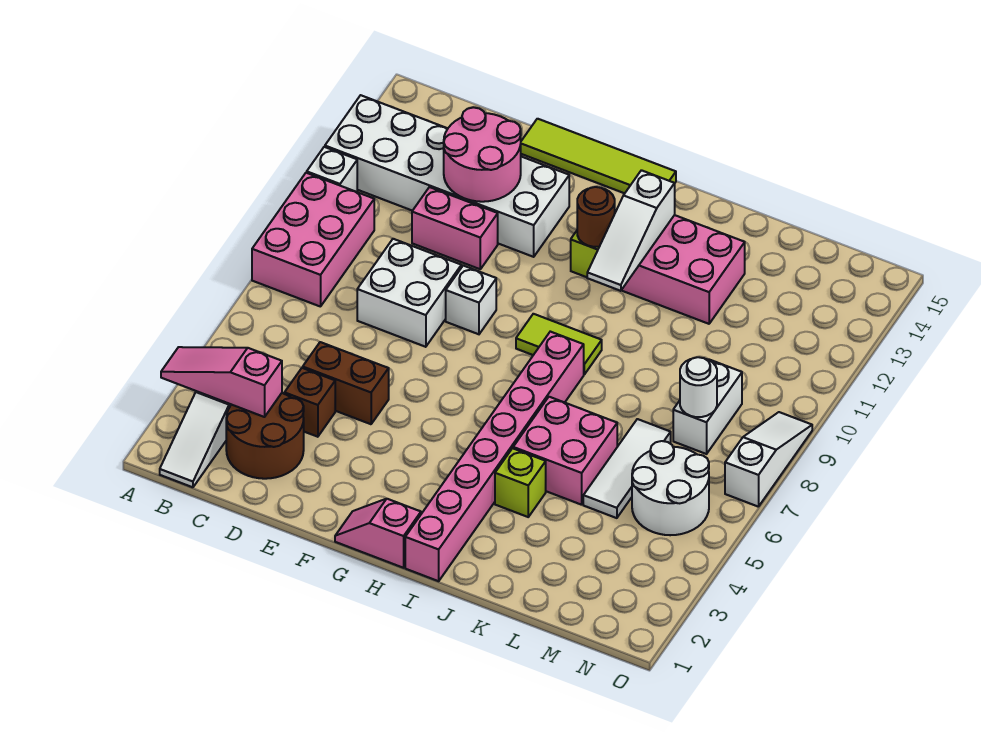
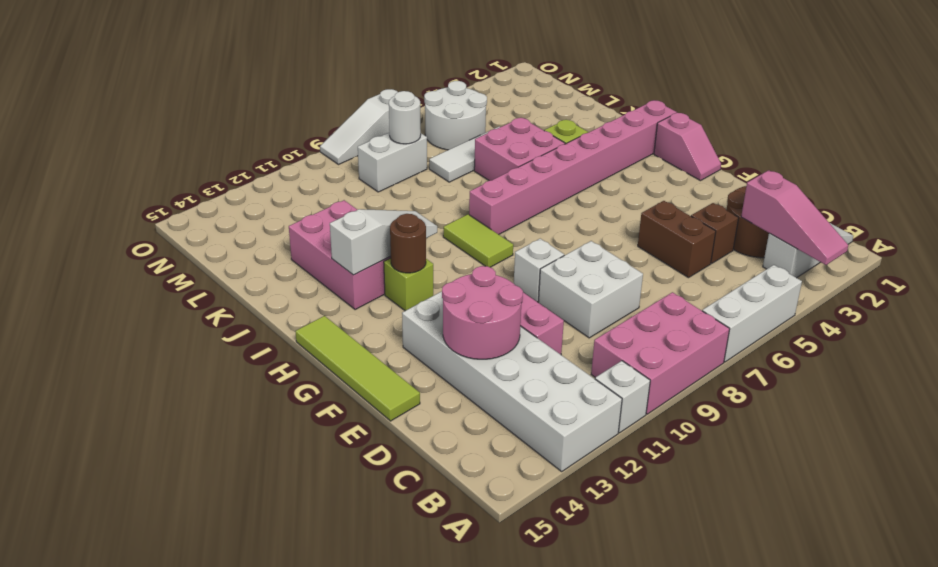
none -> white 1x3 brick [702,265,802,362]

